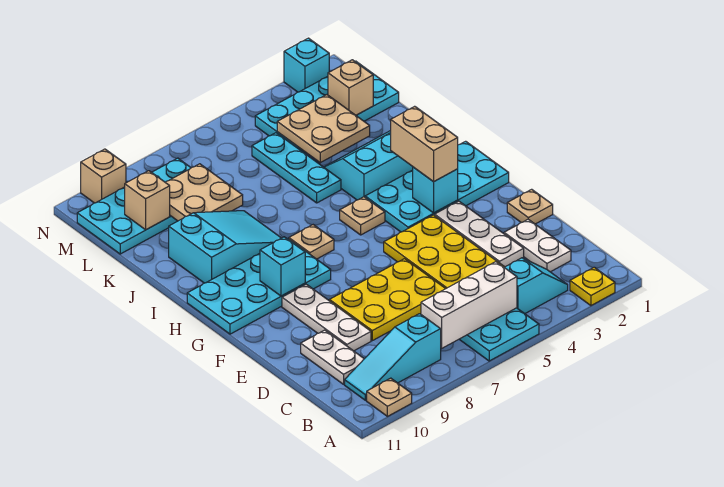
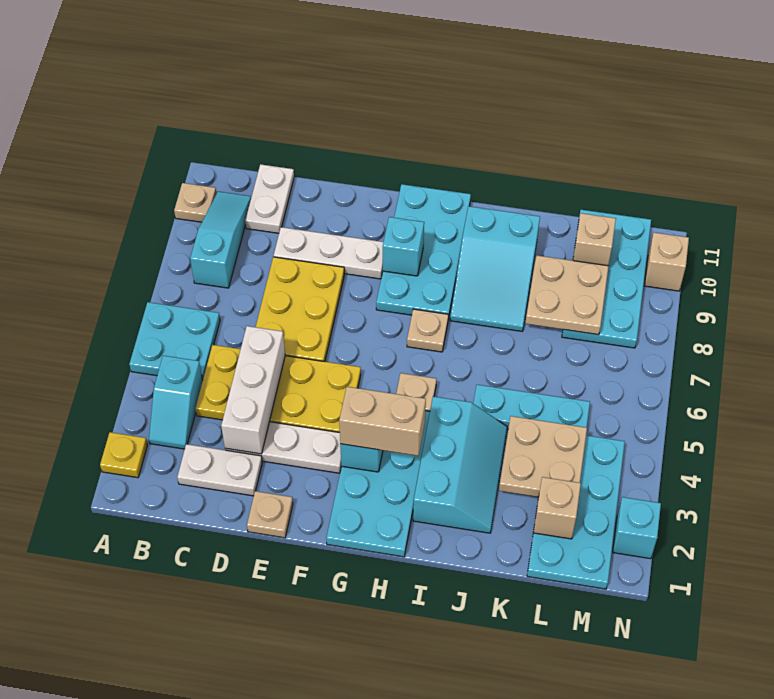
white 1x3 brick [421,262,517,348] -> white 1x3 brick moved to [221,326,285,454]
white 1x2 plate [301,330,364,384] -> white 1x2 plate turned to [245,164,294,233]

